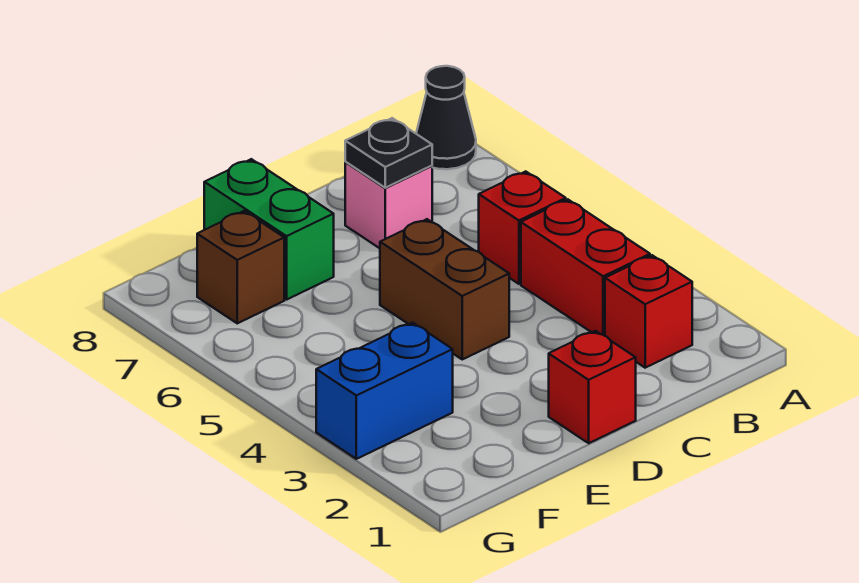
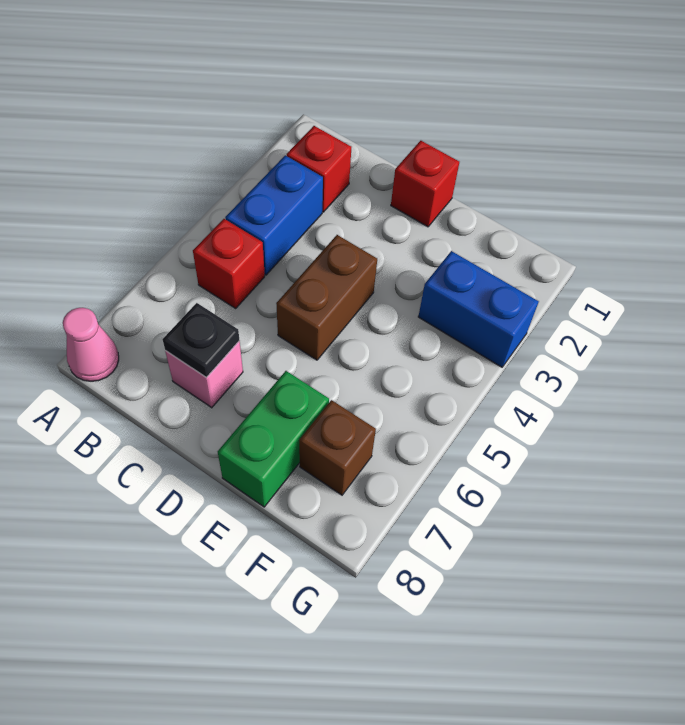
black 1x1 cone [416,66,476,169] -> pink 1x1 cone [63,308,119,381]
red 1x2 brick [521,199,650,336] -> blue 1x2 brick [225,155,323,275]

